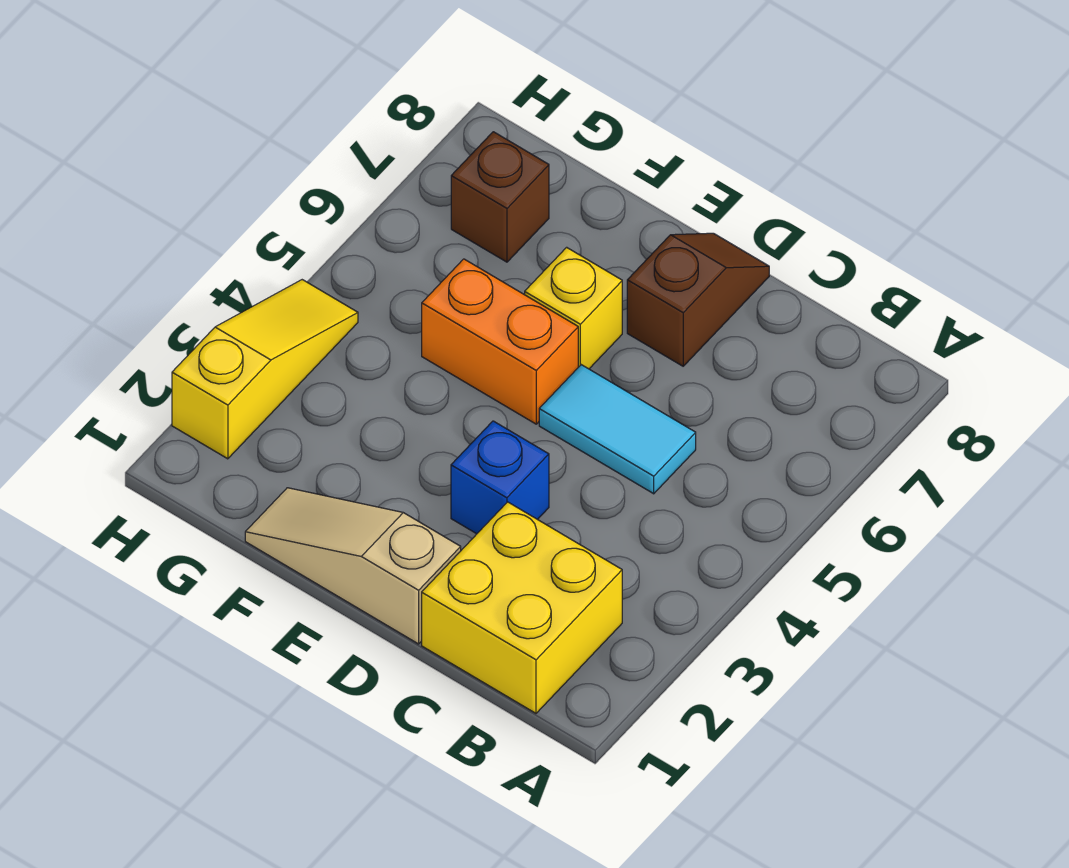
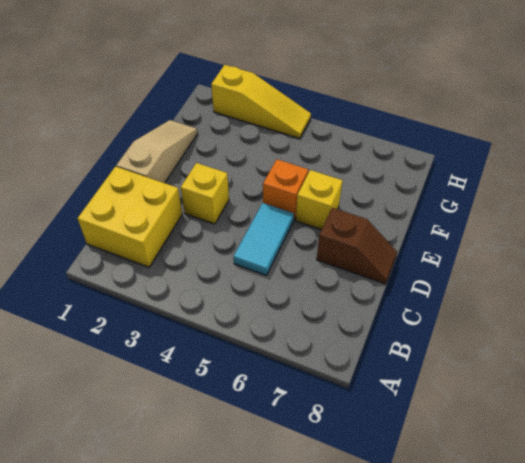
blue 1x1 brick [451,421,549,534] -> yellow 1x1 brick [181,163,229,224]
orange 1x2 brick [422,259,578,424] -> orange 1x1 brick [263,159,308,220]
brown 1x1 brick [451,132,549,262] -> none

